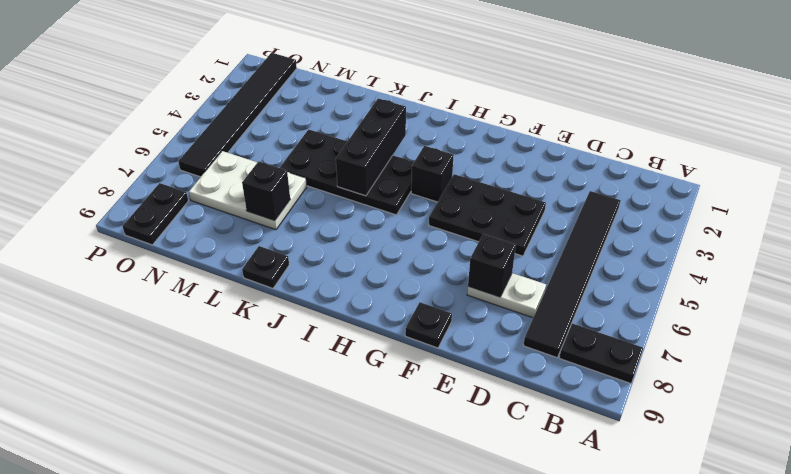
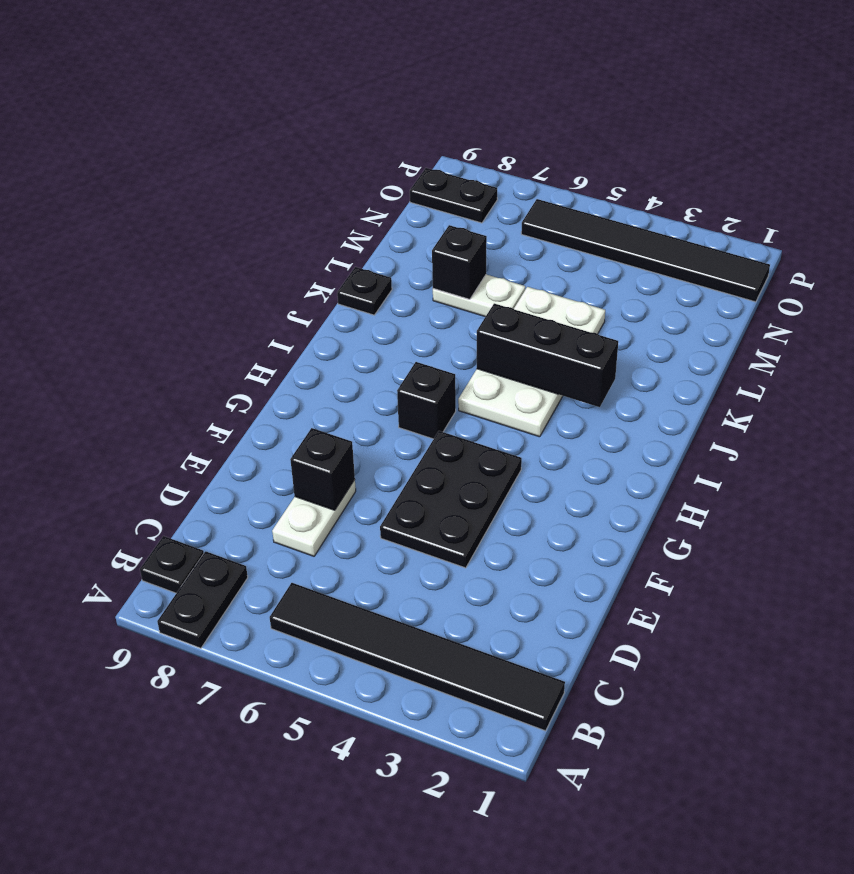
black 1x6 tile [523,191,621,358] -> black 1x6 tile moved to [270,583,565,731]
black 1x1 plate [405,302,452,348] -> black 1x1 plate moved to [140,536,204,593]
black 1x1 brick [411,146,454,202] -> black 1x1 brick moved to [397,362,456,439]
black 2x4 plate [280,129,414,215] -> white 2x4 plate [458,287,605,437]
white 2x3 plate [189,151,307,230] -> white 1x2 plate [433,274,525,317]

